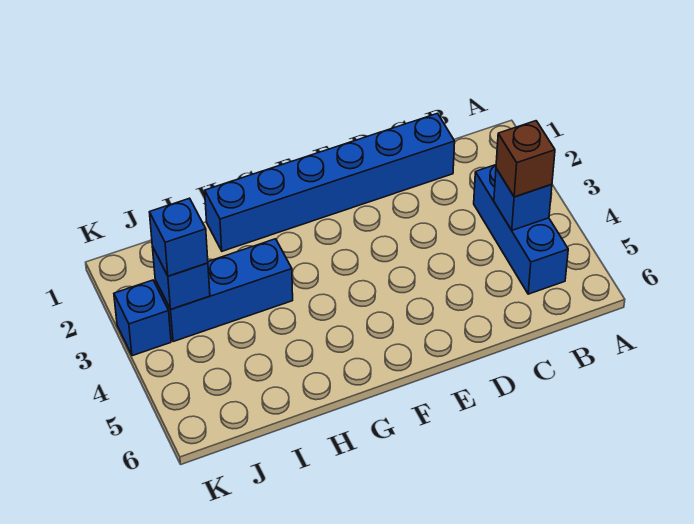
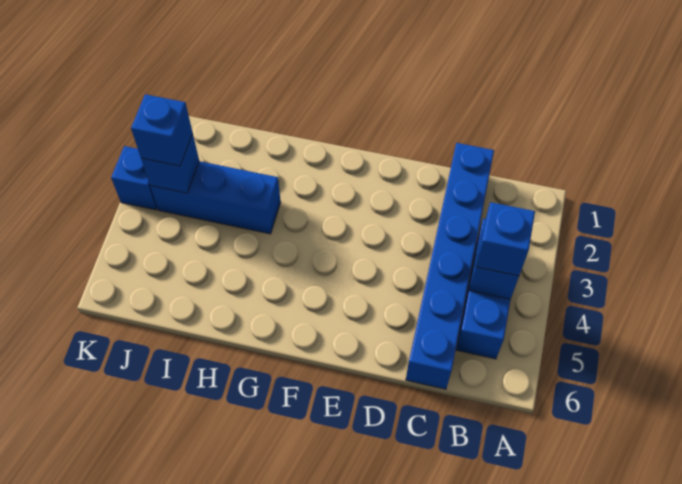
brown 1x1 brick [496,121,555,197] -> blue 1x1 brick [476,202,535,276]
blue 1x6 brick [205,113,455,251] -> blue 1x6 brick turned to [406,143,494,389]

